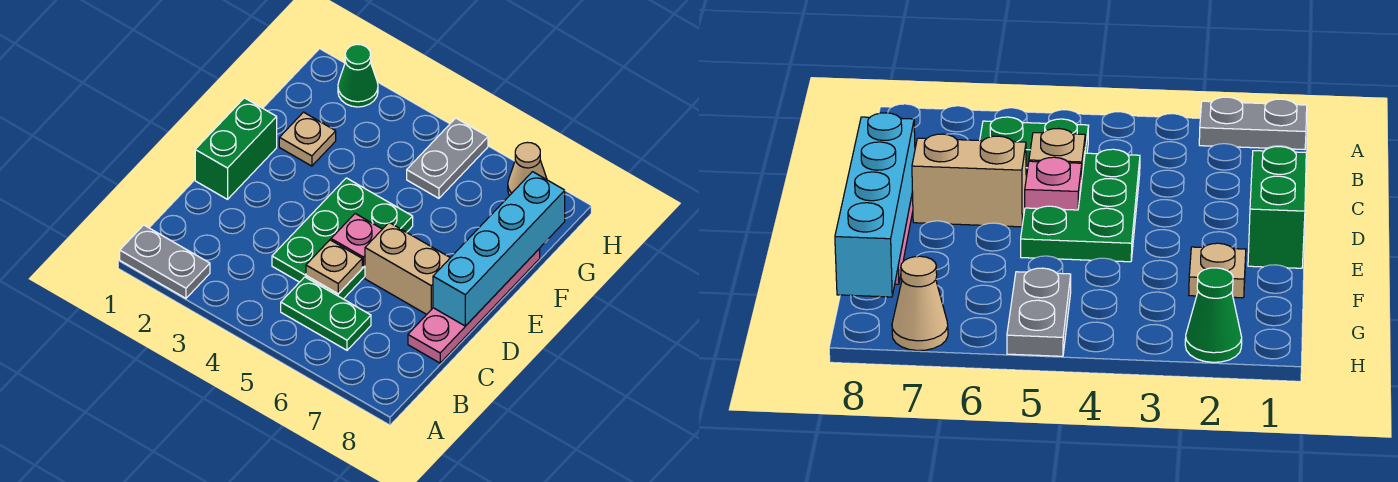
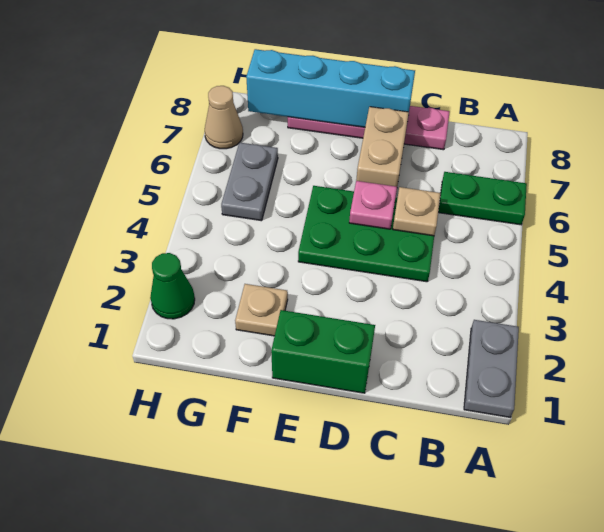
green 1x2 plate [281,277,371,350] -> green 1x2 plate turned to [438,172,527,225]
grey 1x2 plate [407,118,488,198] -> grey 1x2 plate turned to [221,142,278,221]

